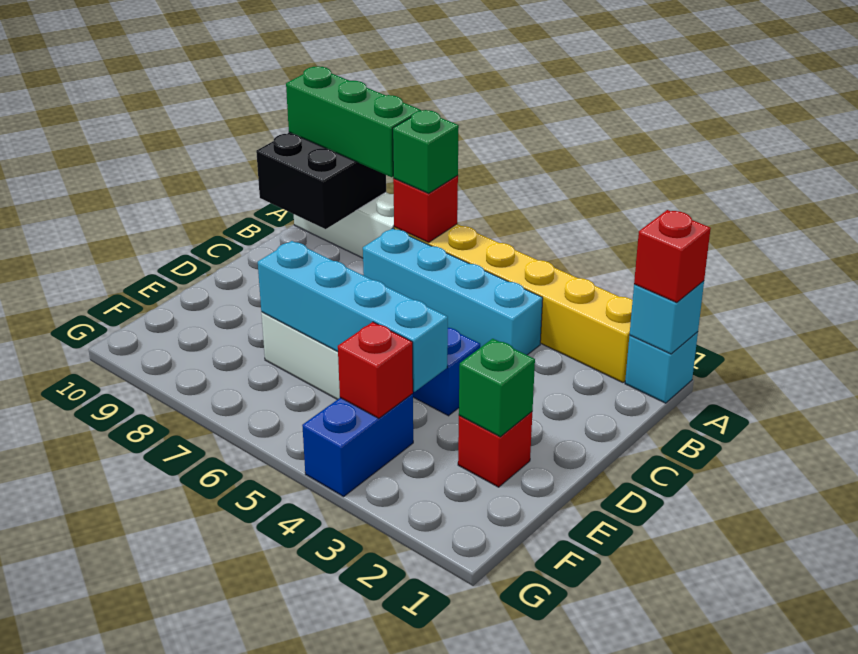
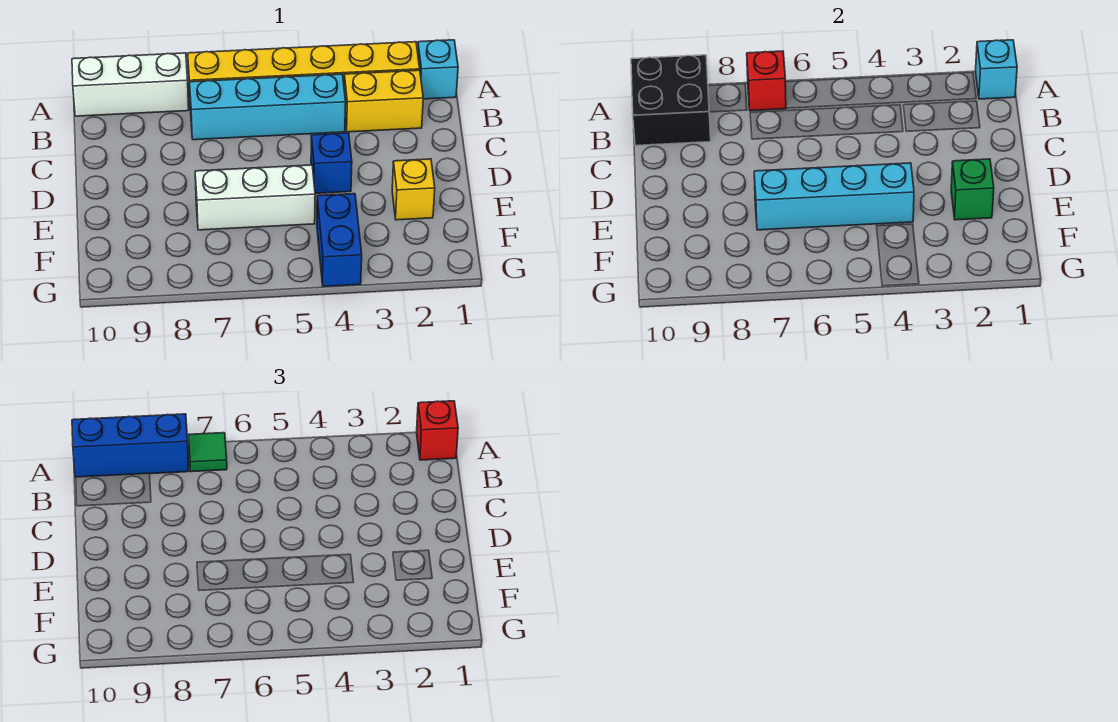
green 1x1 brick [393,110,459,193] -> green 1x1 tile [188,433,227,472]
green 1x3 brick [286,66,421,177] -> blue 1x3 brick [72,414,189,477]
none -> yellow 1x2 brick [344,70,423,132]
red 1x1 brick [458,412,532,487] -> yellow 1x1 brick [392,159,435,220]
red 1x1 brick [338,322,413,418] -> none

